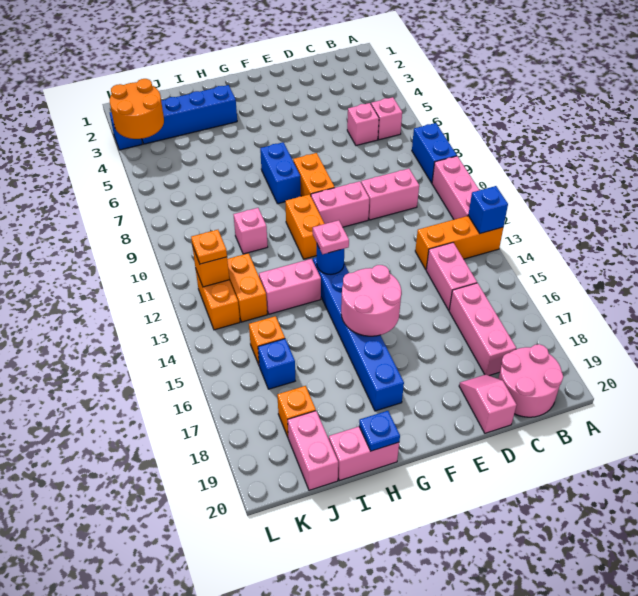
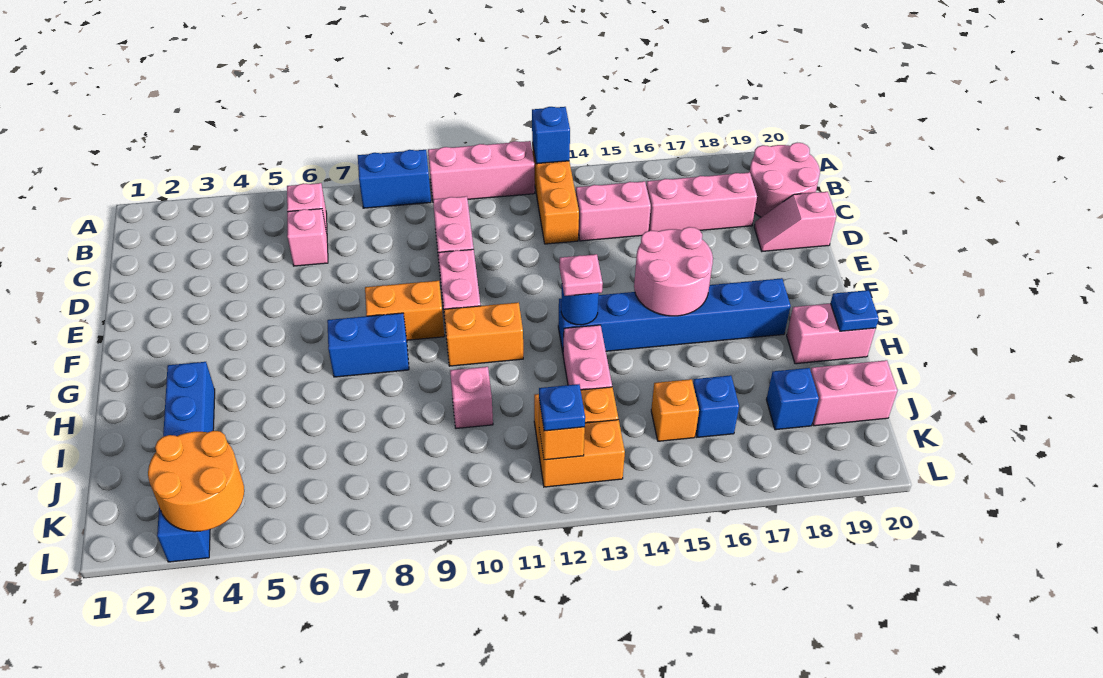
pink 1x2 brick [329,427,399,481] -> pink 1x2 brick turned to [787,303,876,364]
orange 1x1 brick [277,386,316,437] -> blue 1x1 brick [766,368,819,430]
orange 1x1 plate [191,230,227,264] -> blue 1x1 plate [539,384,585,431]

